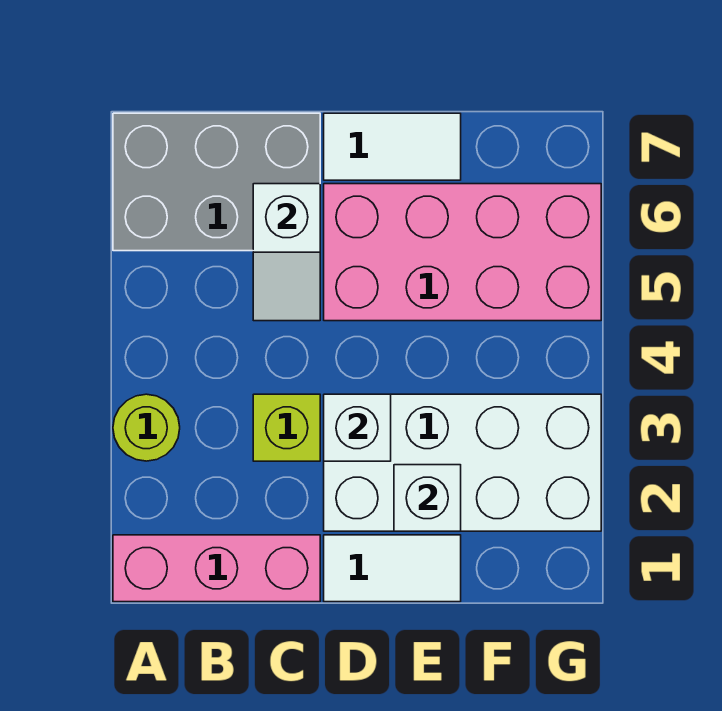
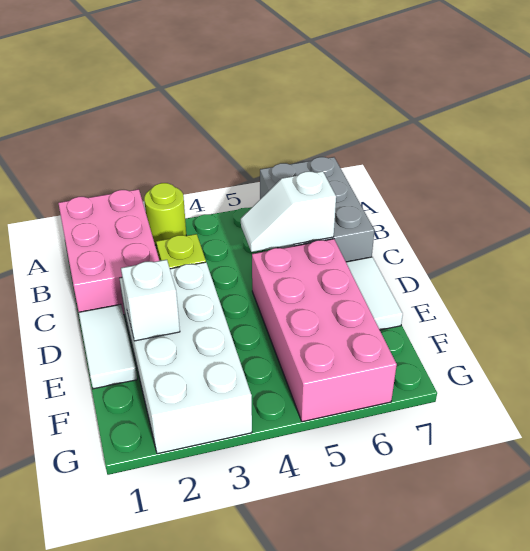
pink 1x3 brick [113,535,320,602] -> pink 2x3 brick [58,189,159,315]
white 1x1 brick [324,394,391,461] -> none

